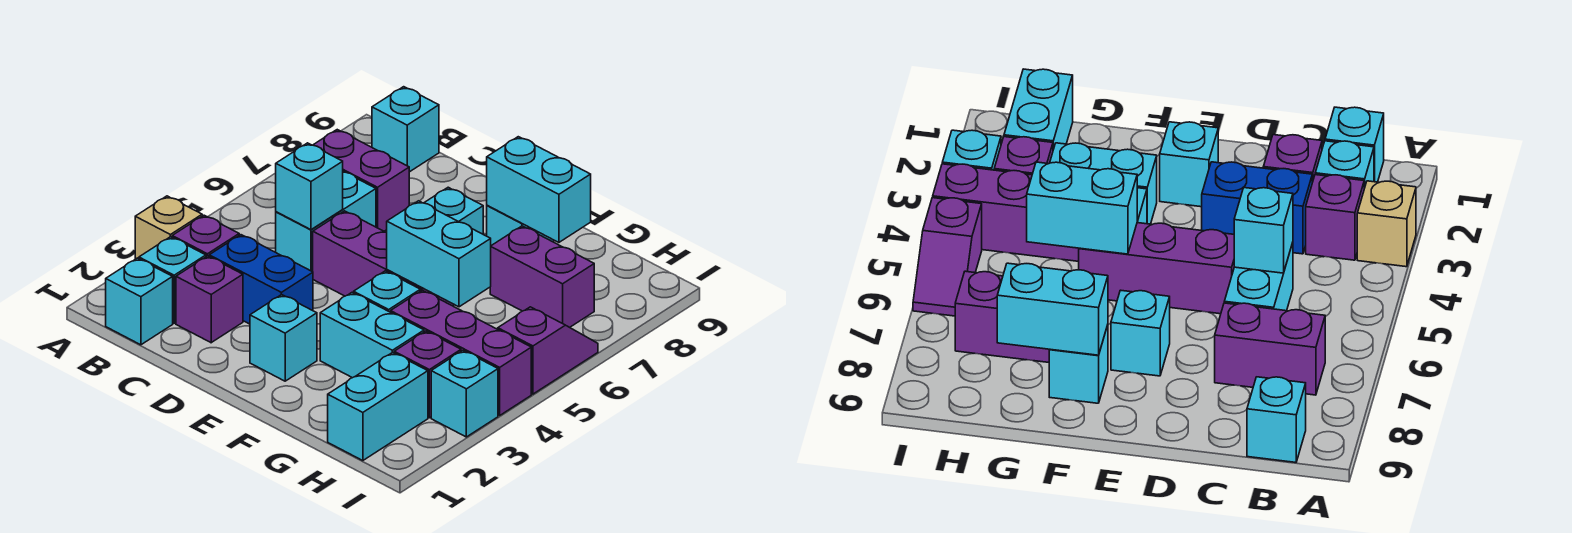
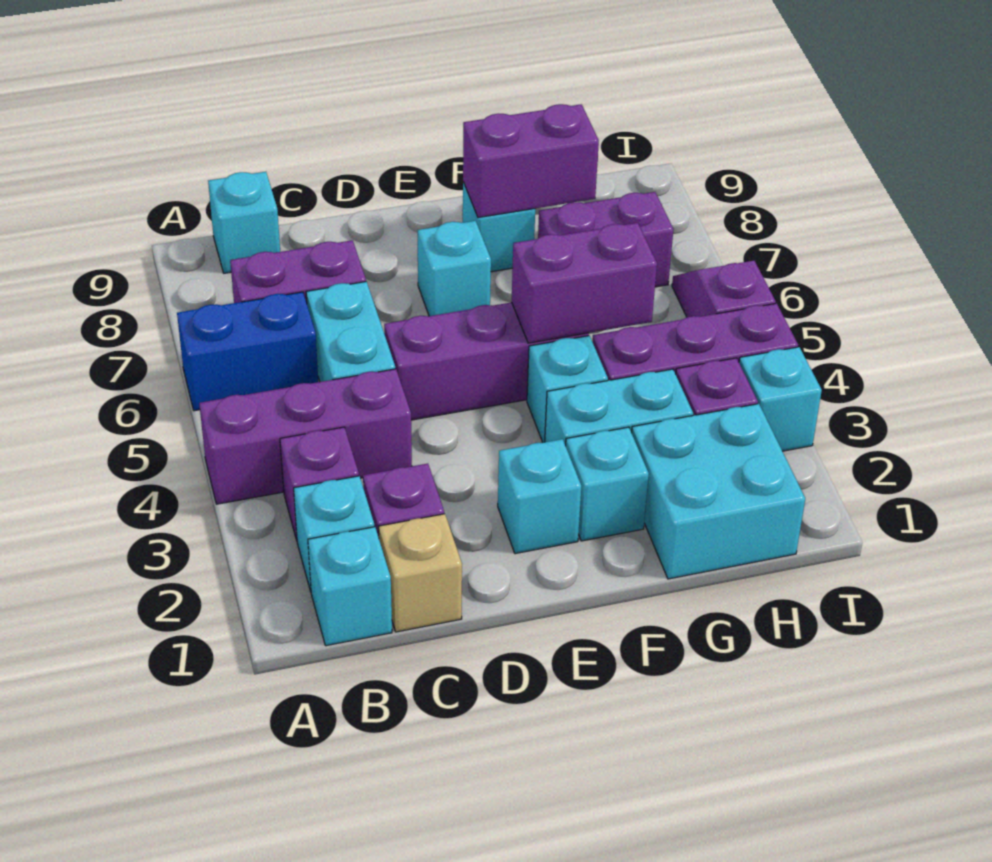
tan 1x1 brick [135,196,202,259] -> tan 1x1 brick moved to [379,514,462,632]
none -> purple 1x3 brick [199,369,412,504]
blue 1x2 brick [209,235,313,324] -> blue 1x2 brick moved to [177,292,318,411]
cyan 1x1 brick [276,143,343,230] -> cyan 1x1 brick moved to [566,427,649,541]
cyan 1x2 brick [387,201,491,307] -> purple 1x2 brick [512,223,657,343]
cyan 1x2 brick [487,137,591,242] -> purple 1x2 brick [463,104,599,218]
cyan 1x2 brick [328,352,428,461] -> cyan 2x2 brick [632,404,805,579]

